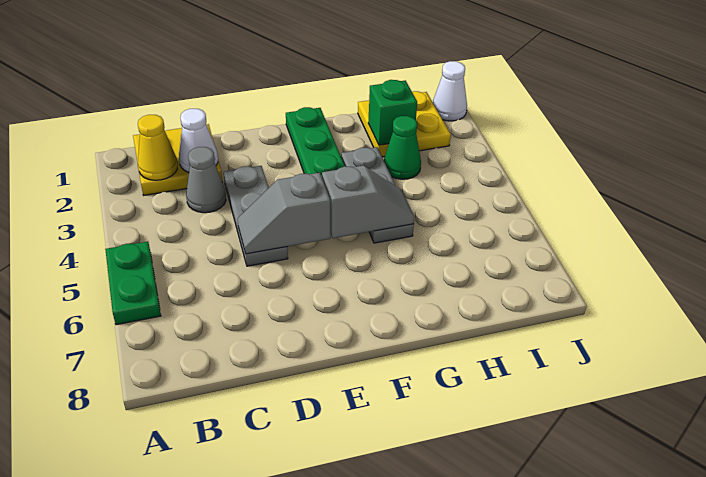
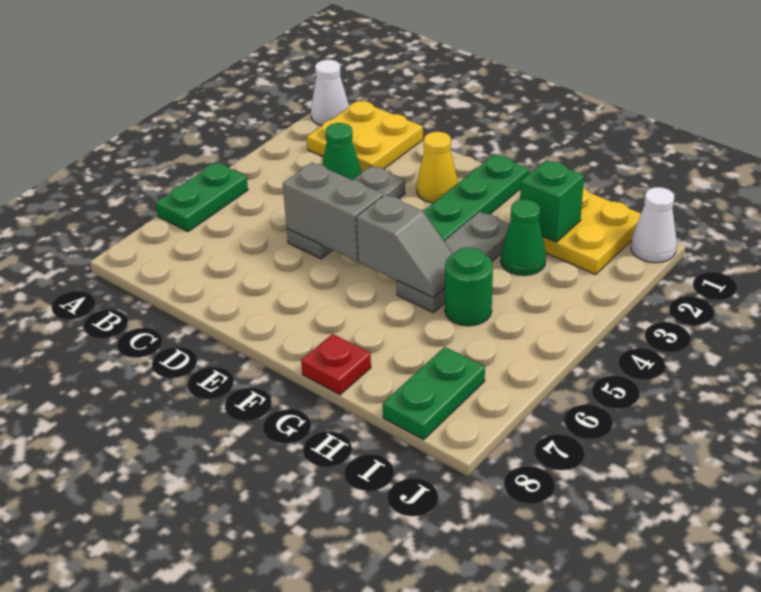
yellow 1x1 cone [138,115,178,180] -> yellow 1x1 cone moved to [416,132,458,203]
white 1x1 cone [179,109,218,172] -> white 1x1 cone moved to [311,60,349,125]
grey 1x1 cone [186,147,226,213] -> green 1x1 cone [322,123,362,180]
grey 1x2 slope [237,173,330,254] -> grey 1x2 brick [283,163,383,261]
none -> red 1x1 plate [301,334,371,395]
none -> green 1x1 round brick [445,247,493,326]
none -> green 1x2 plate [383,347,485,440]

